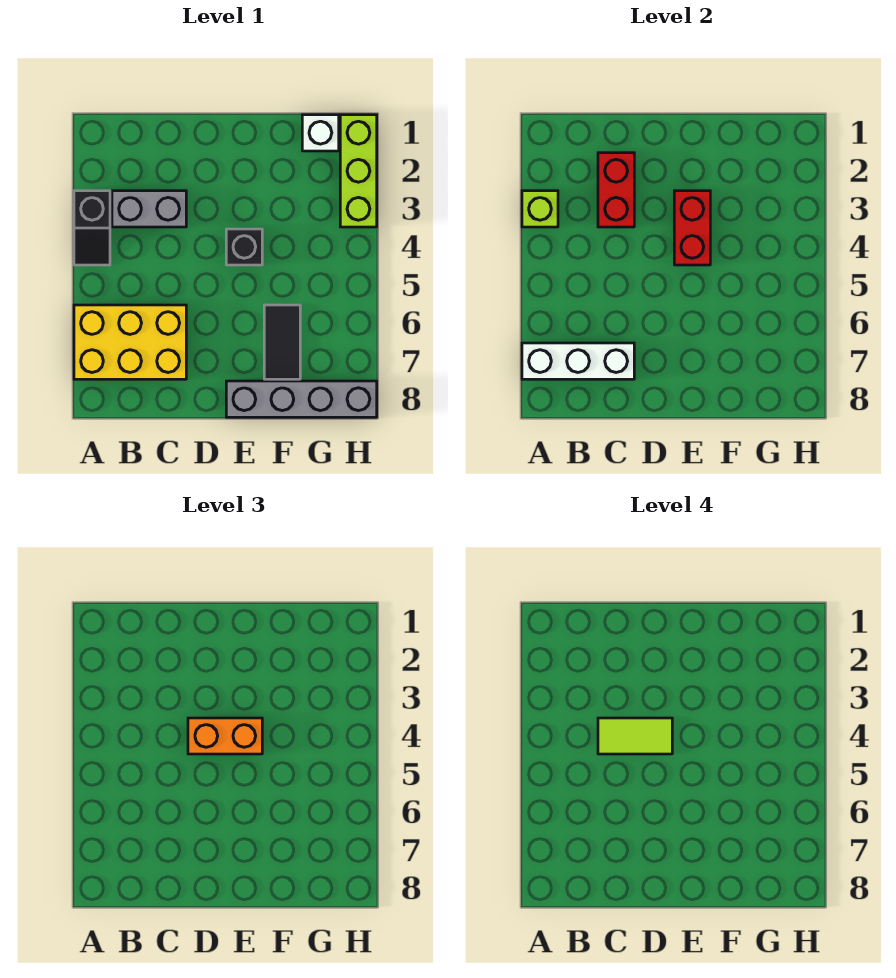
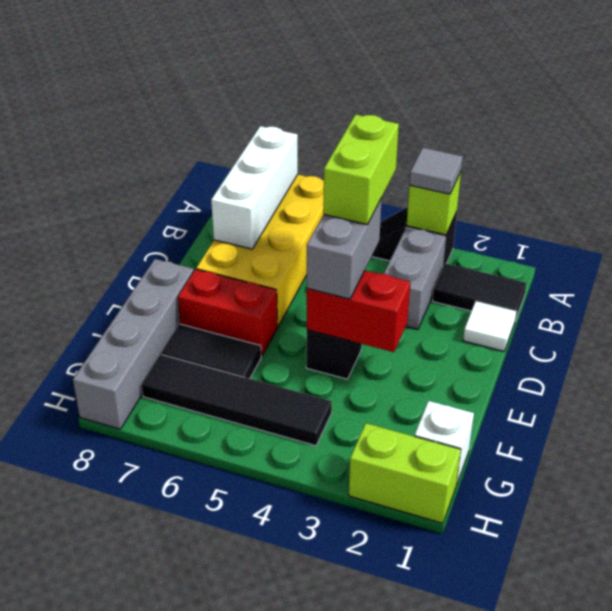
none -> grey 1x1 tile [409,148,463,194]
yellow 2x3 brick [74,305,186,379] -> yellow 2x4 brick [196,174,324,326]
none -> black 1x2 tile [433,263,527,320]
none -> white 1x1 tile [463,301,517,351]
red 1x2 brick [598,153,634,227] -> red 1x2 brick moved to [178,269,278,356]
lime 1x2 tile [598,718,672,754] -> lime 1x2 brick [323,115,399,224]
orange 1x2 brick [188,718,262,754] -> grey 1x2 brick [307,198,382,299]
none -> black 1x4 tile [142,354,332,446]
lime 1x3 brick [340,115,377,227] -> lime 1x2 brick [349,423,461,523]

